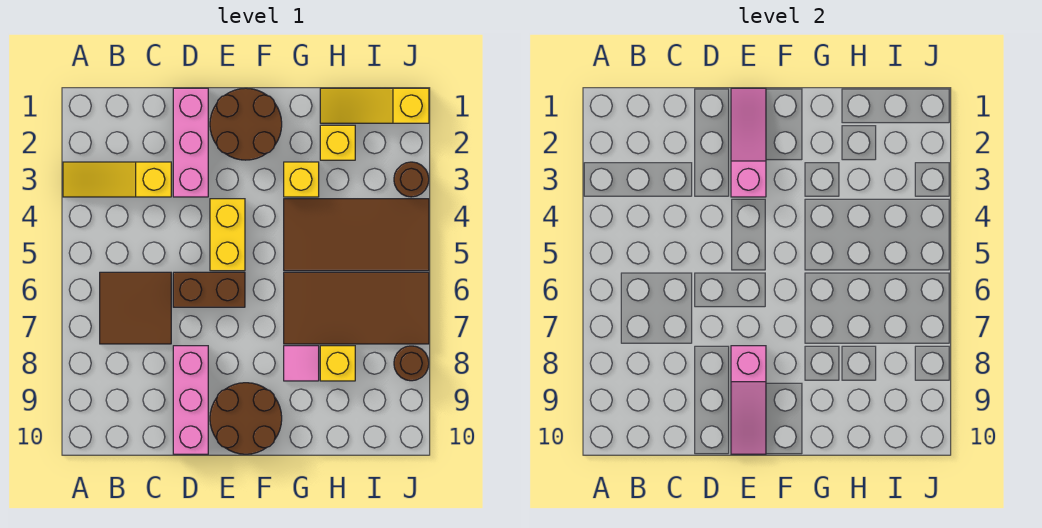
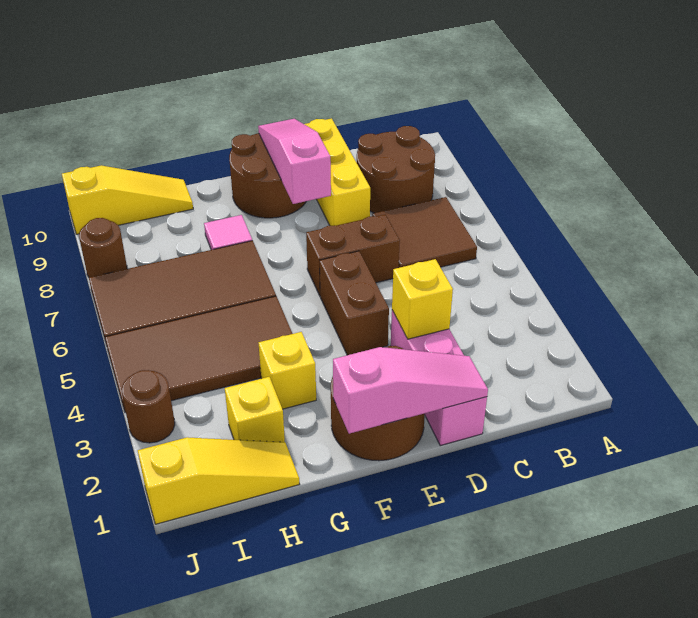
yellow 1x3 slope [63,162,171,197] -> yellow 1x3 slope moved to [62,166,193,234]
none -> brown 2x2 round brick [357,126,435,213]
pink 1x3 brick [173,346,208,454] -> yellow 1x3 brick [304,118,370,226]
pink 1x3 slope [731,88,766,197] -> pink 1x3 slope turned to [333,347,488,434]
yellow 1x2 brick [210,199,245,271] -> brown 1x2 brick [320,251,389,355]
yellow 1x1 brick [320,346,355,381] -> yellow 1x1 brick moved to [392,259,453,339]

